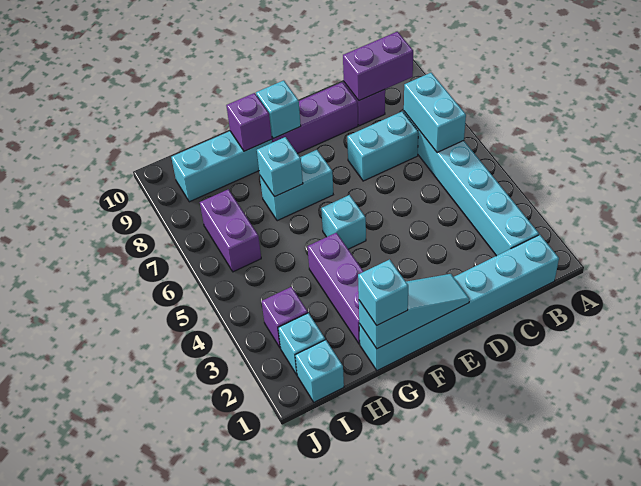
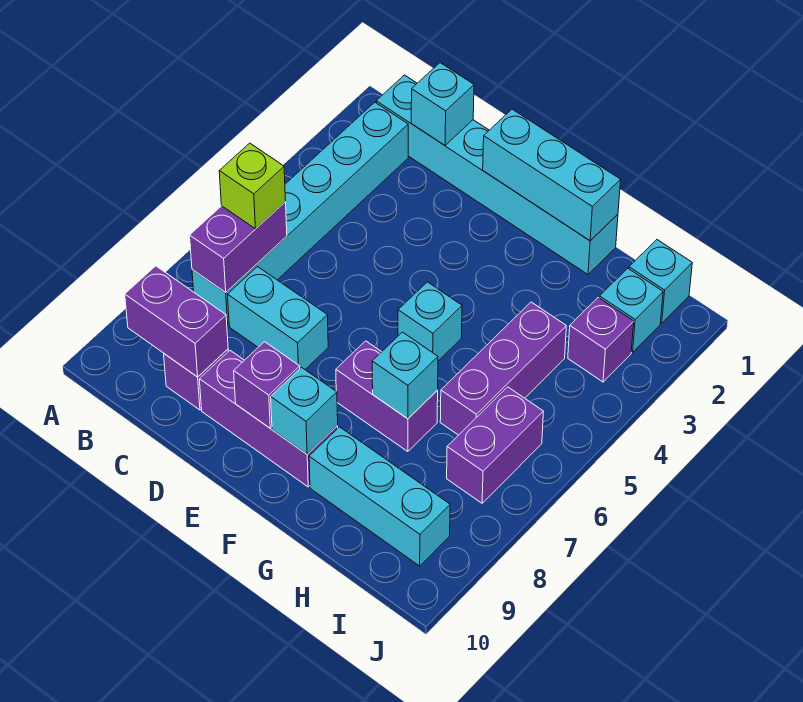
cyan 1x2 brick [404,73,466,153] -> purple 1x2 brick [190,202,287,292]
none -> lime 1x1 brick [219,143,286,229]
cyan 1x3 slope [359,274,469,349] -> cyan 1x3 brick [483,109,621,241]
cyan 1x2 brick [260,150,333,221] -> purple 1x2 brick [336,341,438,452]
cyan 1x1 brick [358,259,408,325] -> cyan 1x1 brick moved to [411,63,474,145]
purple 1x3 brick [308,233,364,344] -> purple 1x3 brick moved to [440,302,566,435]
purple 1x1 brick [226,93,272,151] -> purple 1x1 brick moved to [234,342,300,428]

